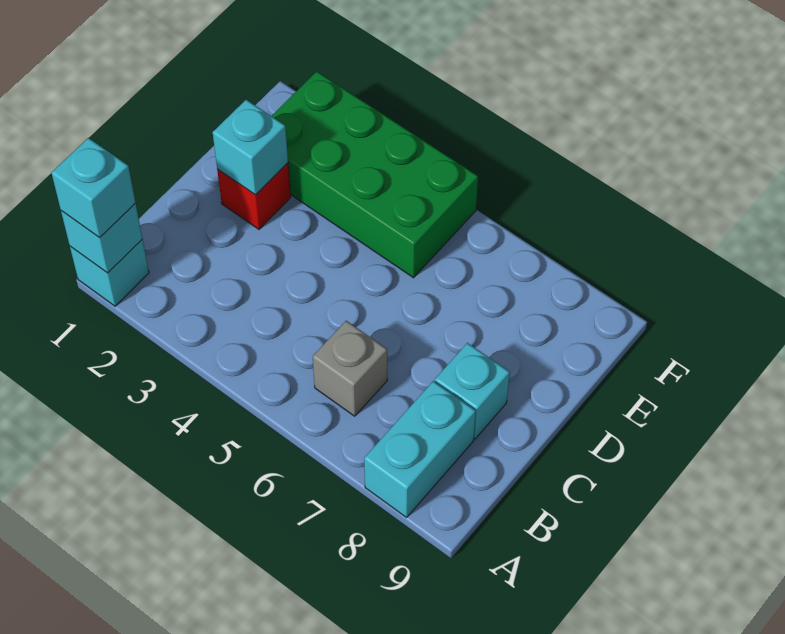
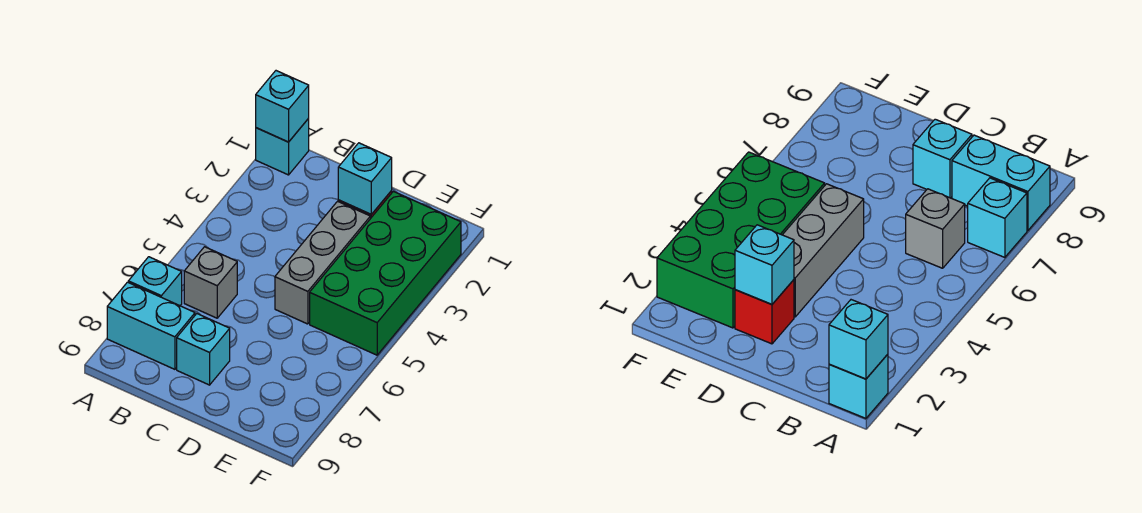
cyan 1x1 brick [51,138,136,238] -> cyan 1x1 brick moved to [128,257,182,306]
none -> grey 1x3 brick [275,201,370,324]

